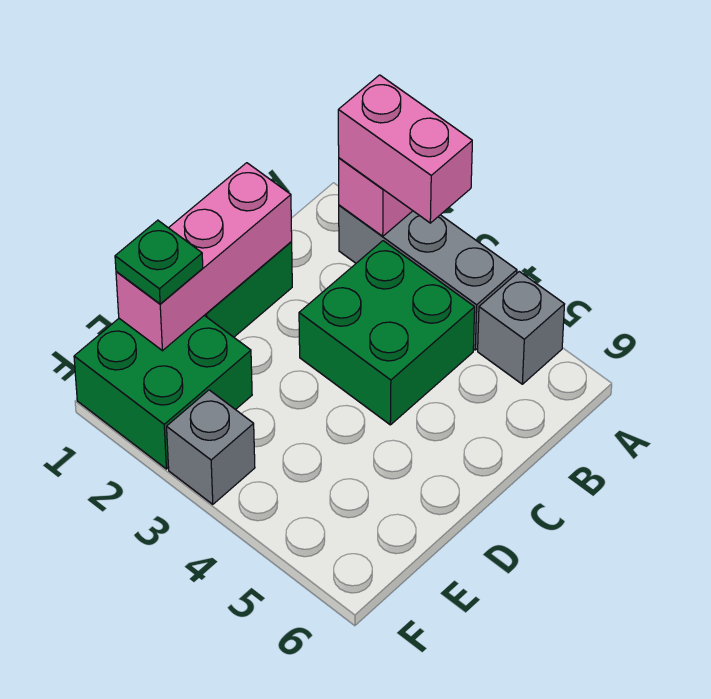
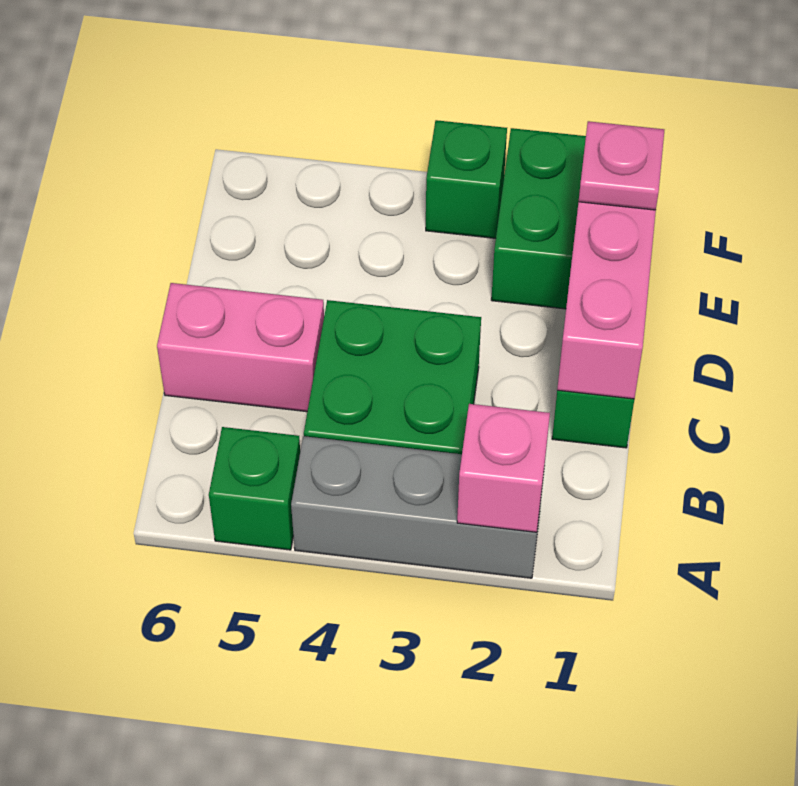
pink 1x2 brick [338,75,472,223] -> pink 1x2 brick moved to [157,283,324,412]
grey 1x1 brick [478,272,565,384] -> green 1x1 brick [209,427,300,550]
green 1x1 plate [115,220,203,304] -> pink 1x1 plate [579,121,664,210]
grey 1x1 brick [167,390,255,504] -> green 1x1 brick [426,120,507,238]

